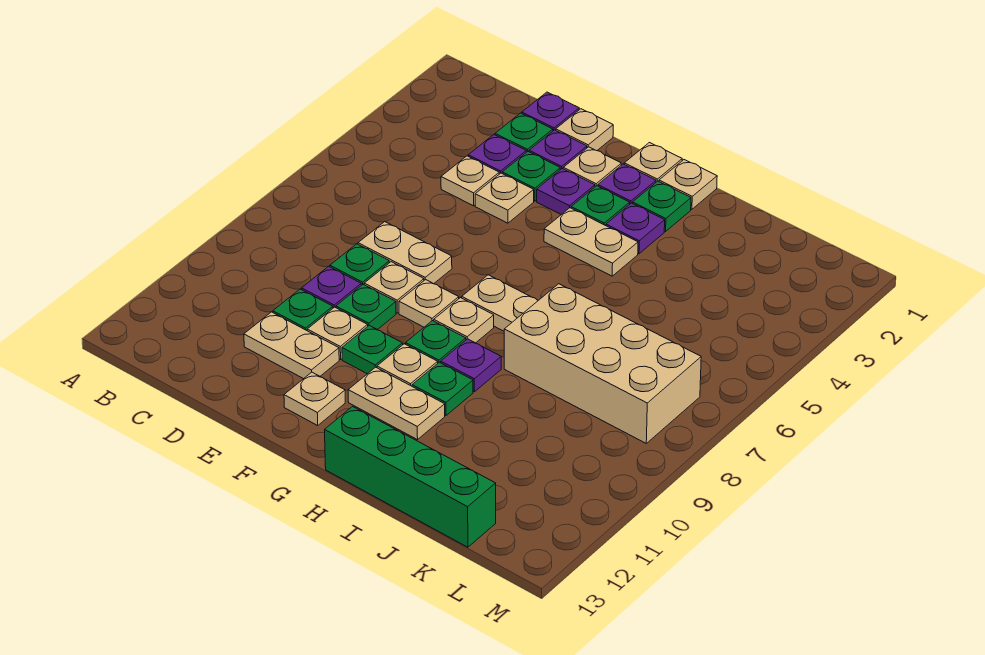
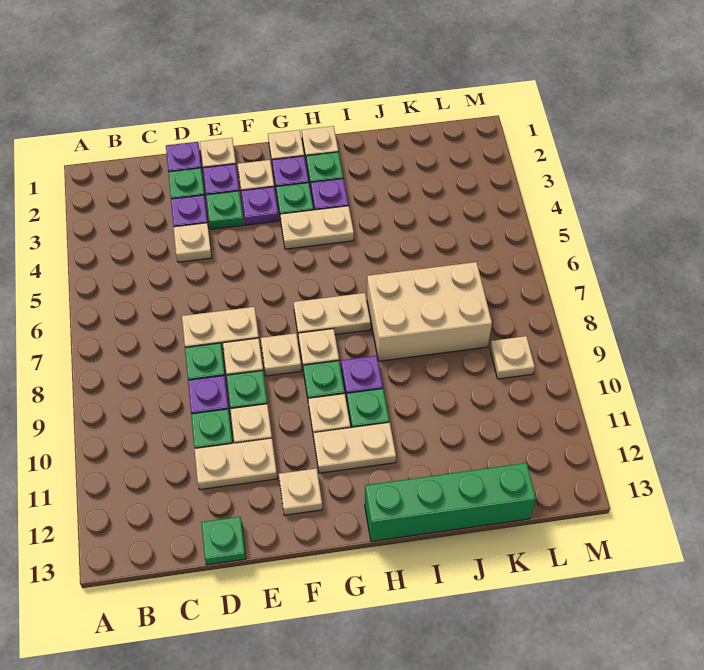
tan 1x1 plate [475,173,534,223] -> tan 1x1 plate moved to [490,336,535,379]
green 1x1 plate [342,325,403,374] -> green 1x1 plate moved to [201,517,246,565]
tan 2x4 brick [504,284,701,443] -> tan 2x3 brick [367,262,492,361]

